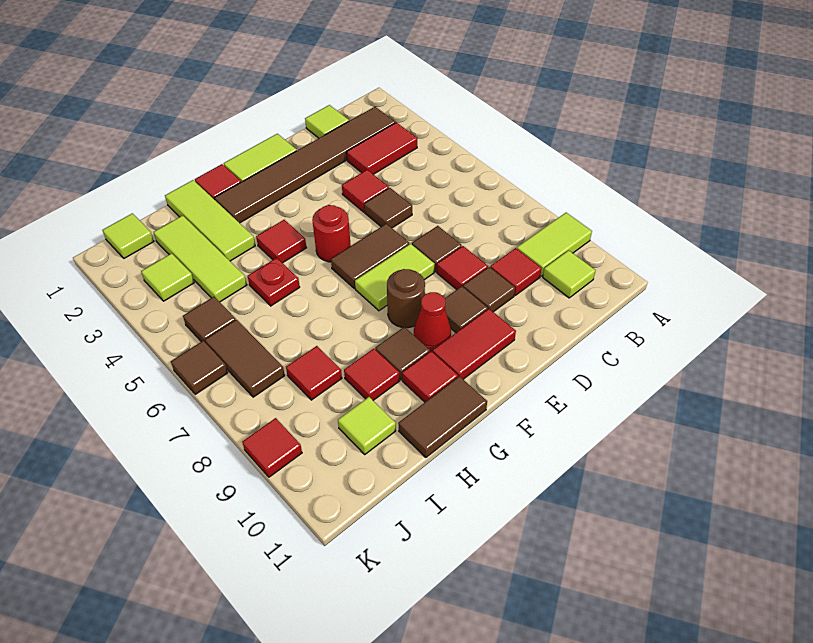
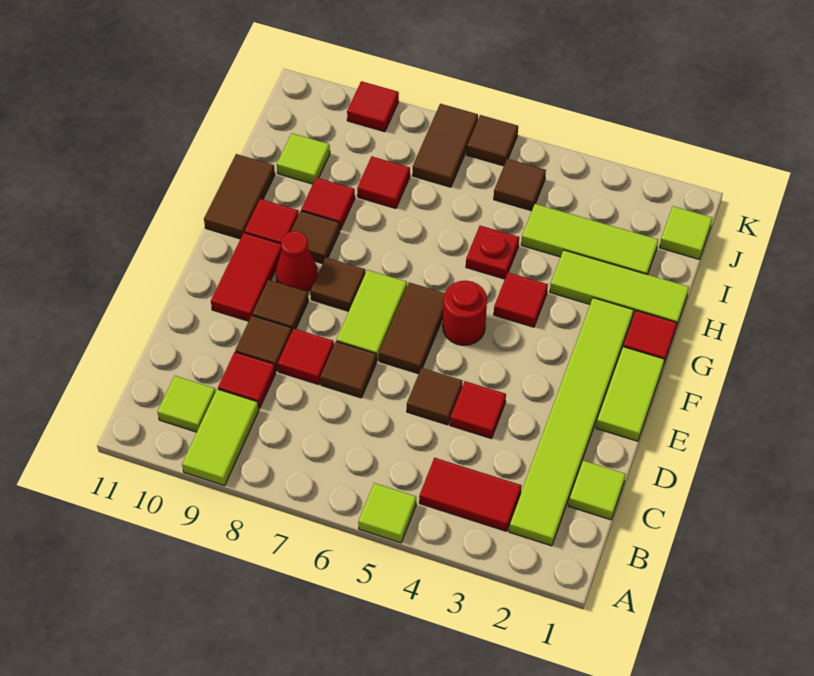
brown 1x6 tile [215,107,395,223] -> lime 1x6 tile [509,298,634,546]
red 1x2 tile [347,122,417,174] -> red 1x2 tile turned to [419,458,521,531]
brown 1x1 round brick [387,269,425,328] -> brown 1x1 tile [311,258,365,311]
lime 1x1 tile [141,253,194,301] -> lime 1x1 tile moved to [358,483,416,543]
brown 1x2 tile [205,320,285,397] -> brown 1x2 tile turned to [412,104,478,187]

